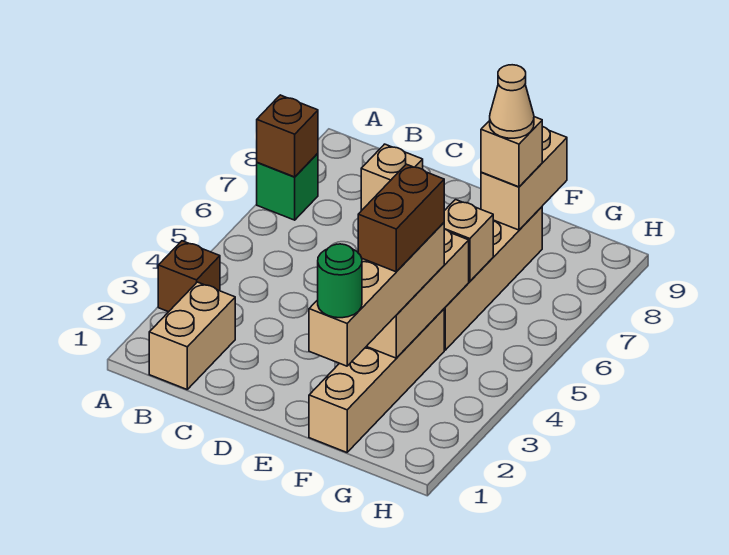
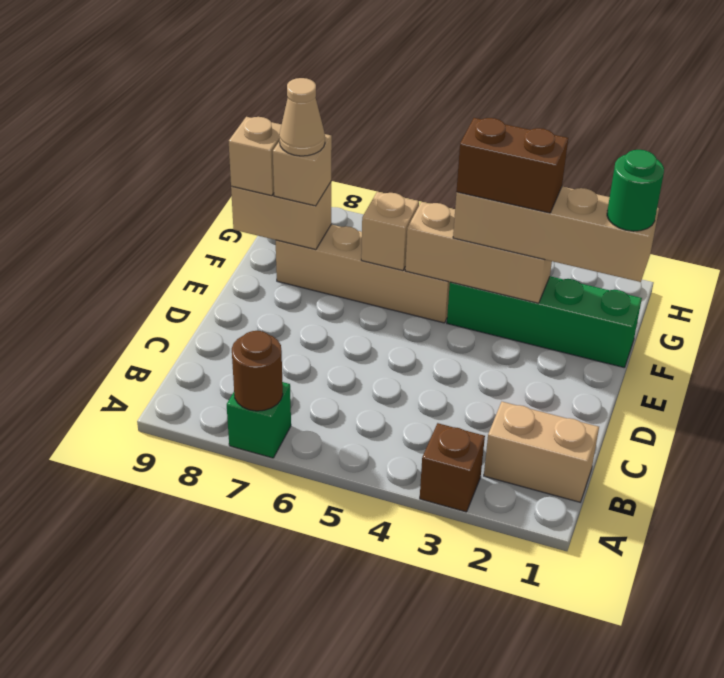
brown 1x1 brick [257,95,318,177] -> brown 1x1 round brick [232,331,283,411]
tan 1x1 brick [361,144,423,211] -> tan 1x1 brick moved to [229,117,282,196]
tan 1x4 brick [309,309,444,452] -> green 1x4 brick [447,276,642,368]

